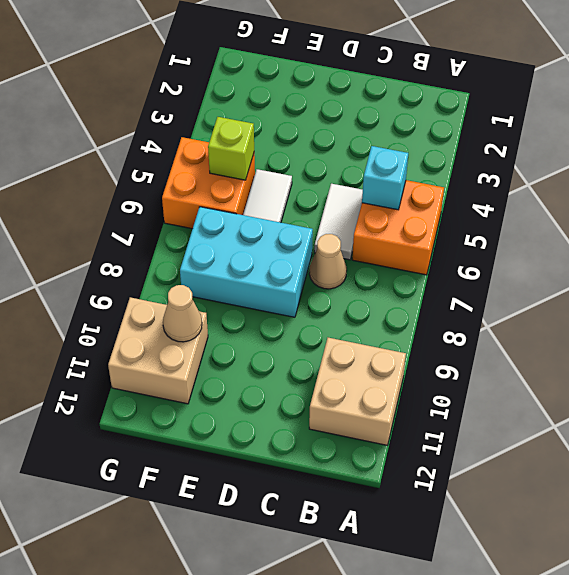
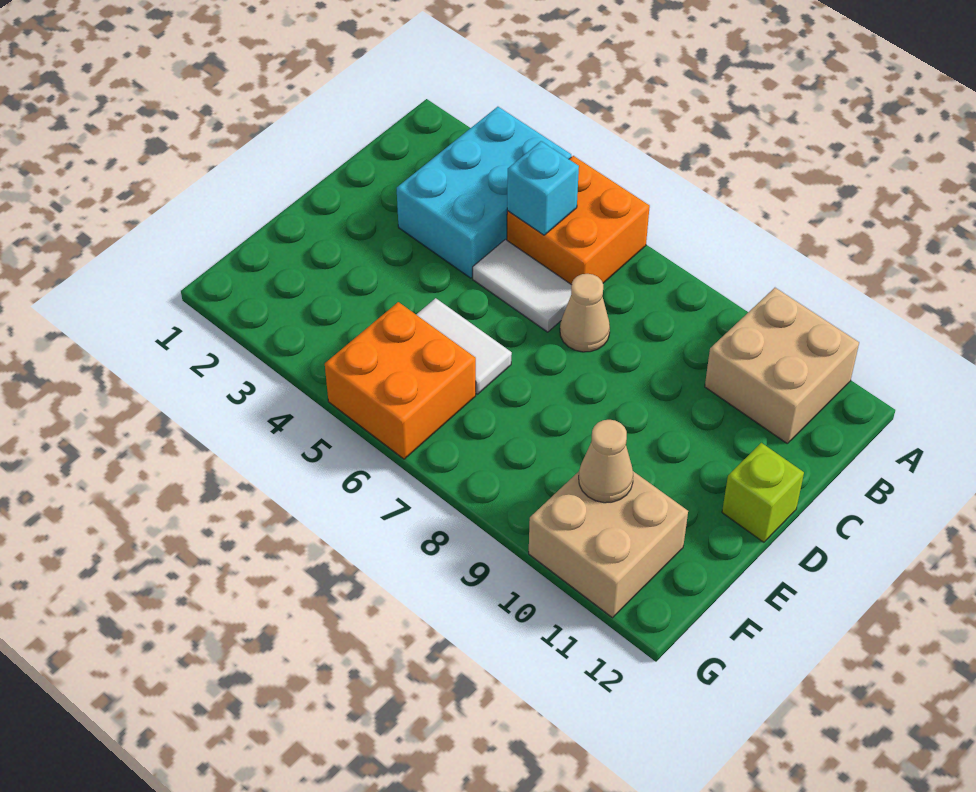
cyan 2x3 brick [180,207,313,317] -> cyan 2x3 brick moved to [397,107,571,278]
lime 1x1 brick [208,117,254,180] -> lime 1x1 brick moved to [722,443,804,542]

